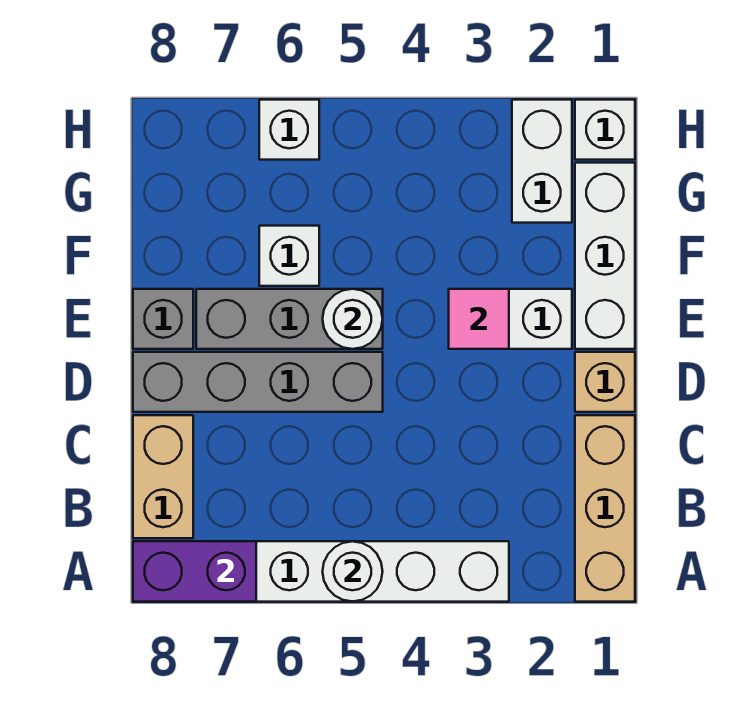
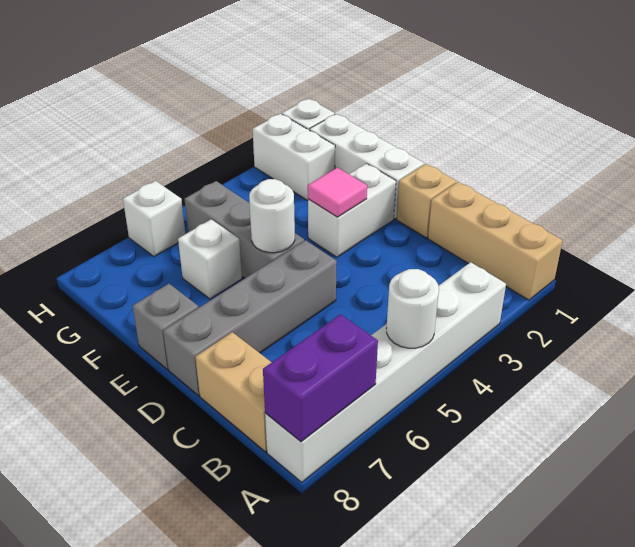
grey 1x3 brick [196,289,383,349] -> grey 1x3 brick turned to [185,181,304,278]

